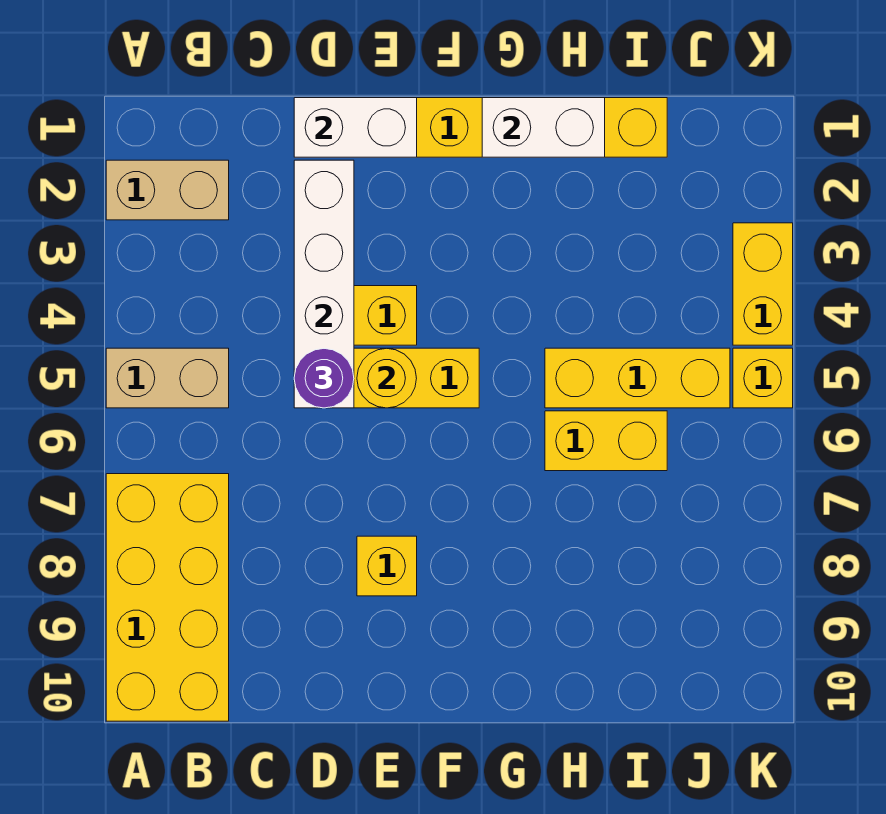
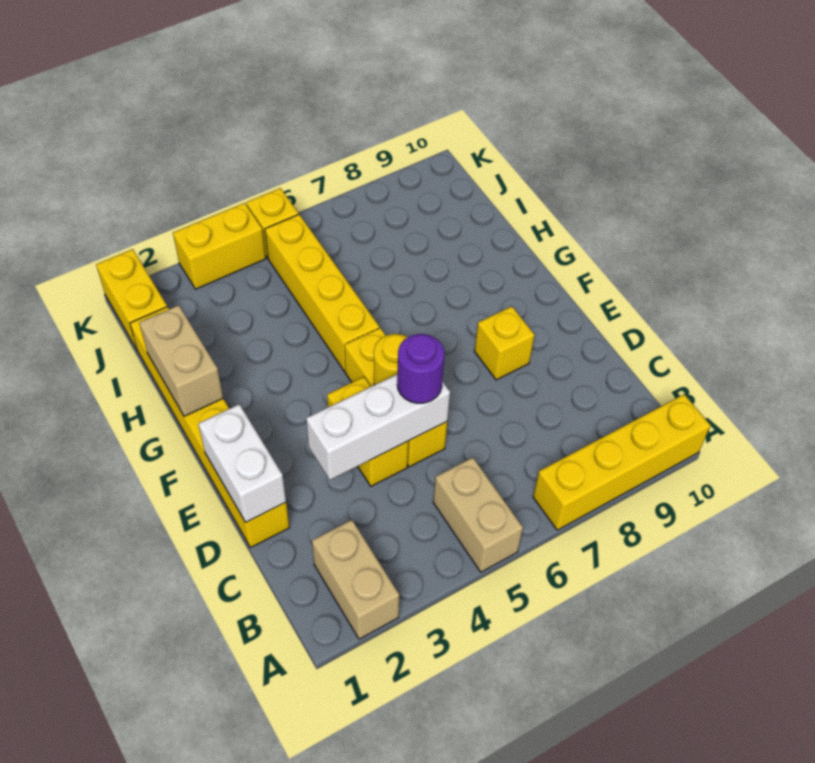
yellow 2x4 brick [106,474,229,721] -> yellow 1x4 brick [533,394,711,530]
white 1x4 brick [294,160,354,408] -> white 1x3 brick [306,374,450,480]
white 1x2 brick [482,98,605,157] -> tan 1x2 brick [139,305,223,416]
yellow 1x3 brick [545,348,730,408] -> yellow 1x4 brick [265,214,379,371]
yellow 1x2 brick [545,411,667,471] -> yellow 1x2 brick moved to [96,249,167,351]

